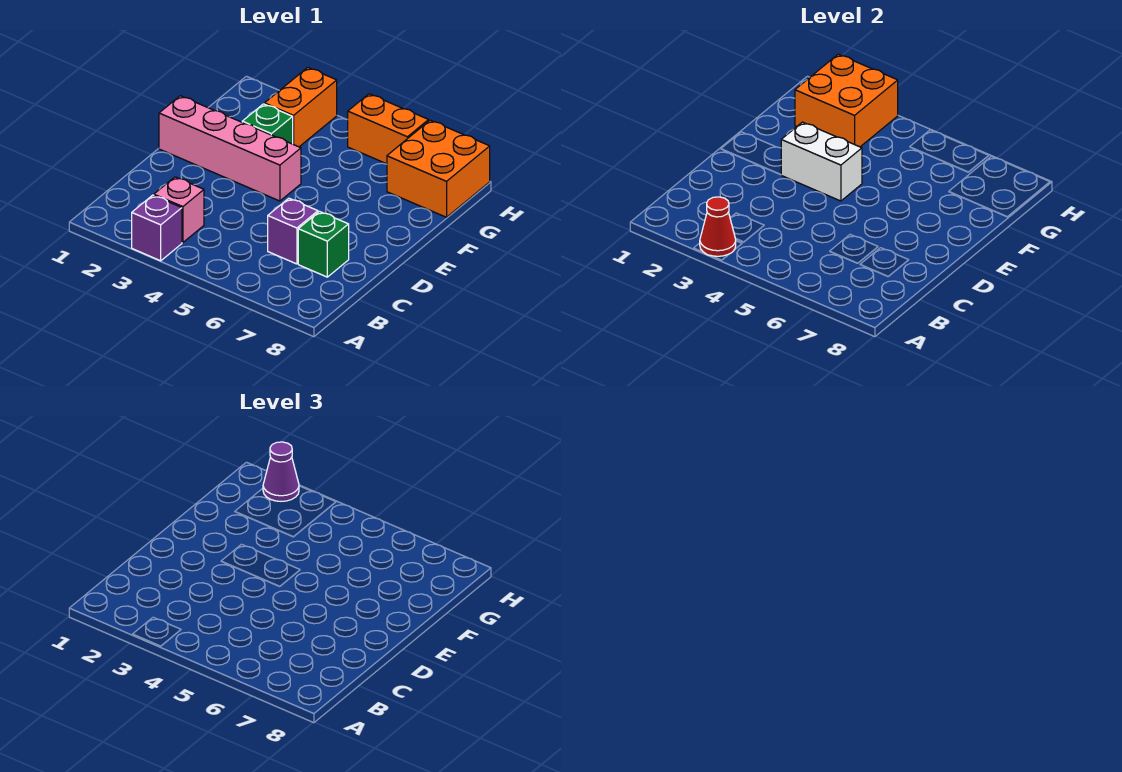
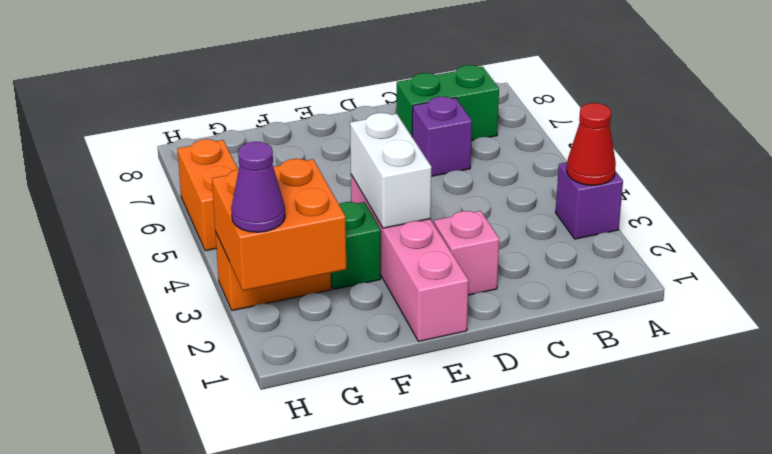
pink 1x1 brick [154,177,204,243] -> pink 1x1 brick moved to [434,211,499,295]
green 1x1 brick [298,212,349,277] -> green 1x2 brick [396,65,499,141]
orange 2x2 brick [387,120,490,217] -> none

